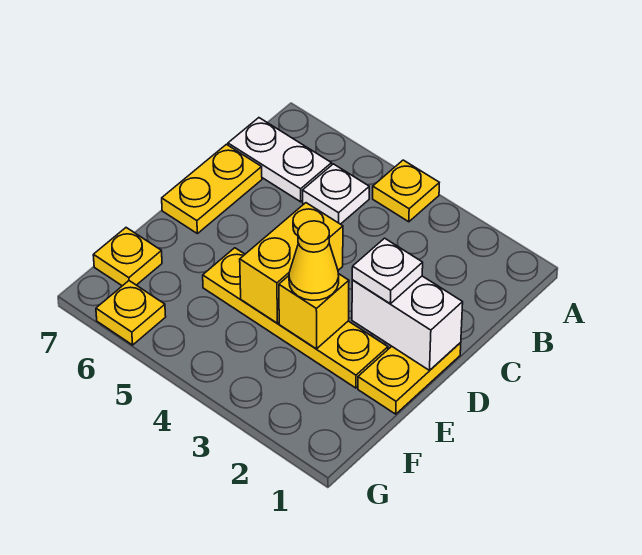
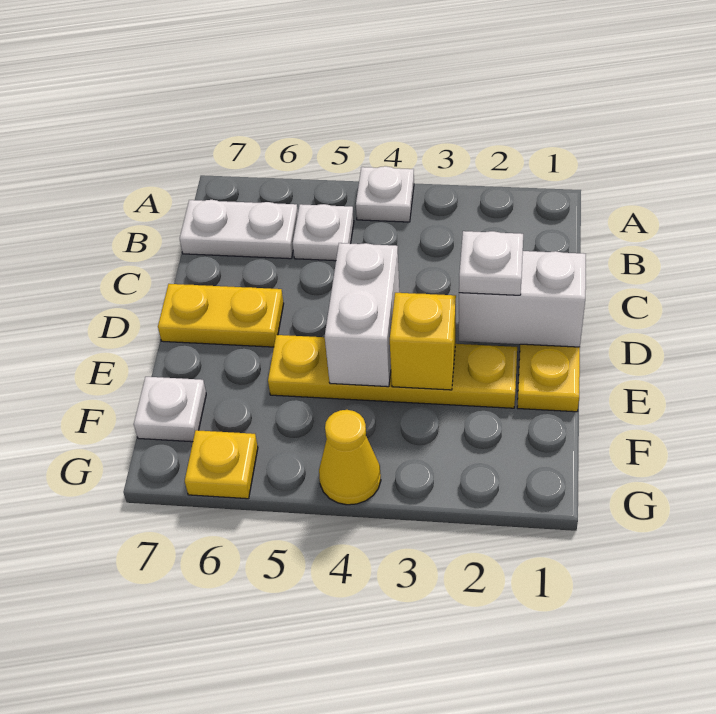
yellow 1x1 plate [373,160,439,222] -> white 1x1 plate [356,166,414,222]
yellow 1x2 plate [162,144,262,234] -> yellow 1x2 plate turned to [158,284,284,347]
yellow 1x2 brick [240,203,343,323] -> white 1x2 brick [325,243,399,387]
yellow 1x1 cone [289,221,339,300] -> yellow 1x1 cone moved to [319,410,381,505]
yellow 1x1 plate [93,228,162,286] -> white 1x1 plate [134,377,206,442]

